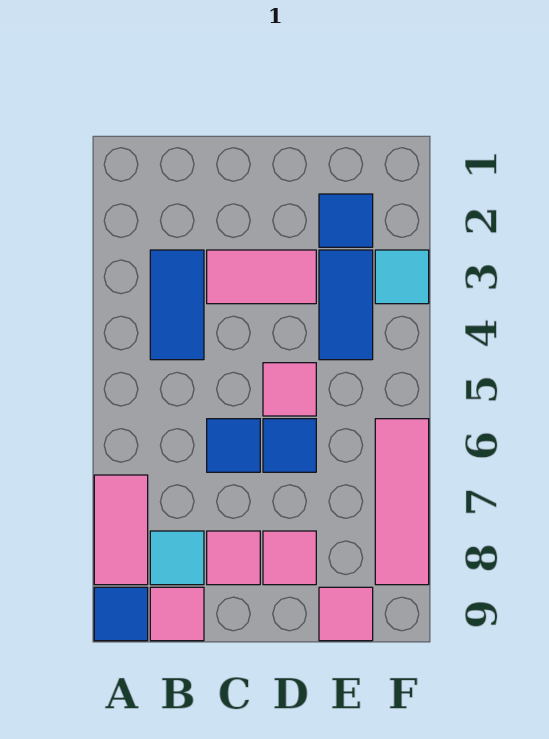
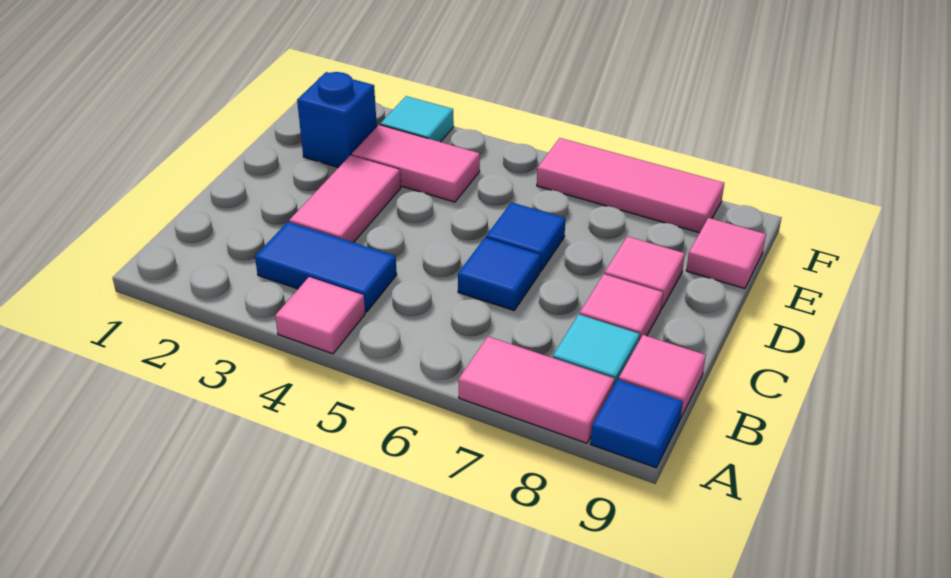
pink 1x1 tile [263,363,316,416] -> pink 1x1 tile moved to [275,277,365,354]
blue 1x1 tile [319,194,373,247] -> blue 1x1 brick [297,72,377,168]
blue 1x2 tile [319,250,373,360] -> pink 1x2 tile [352,125,480,202]

